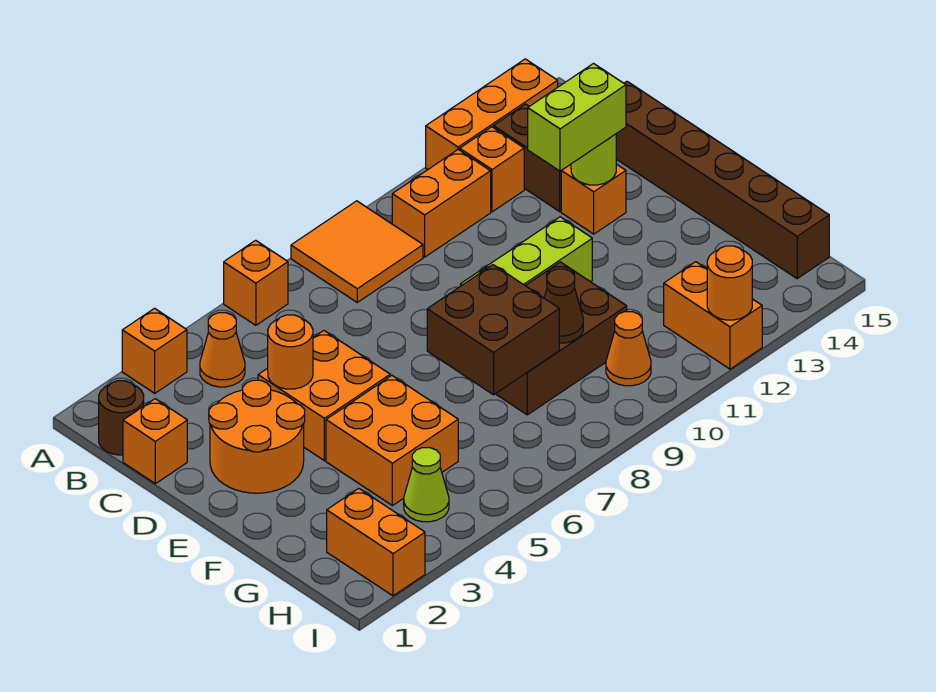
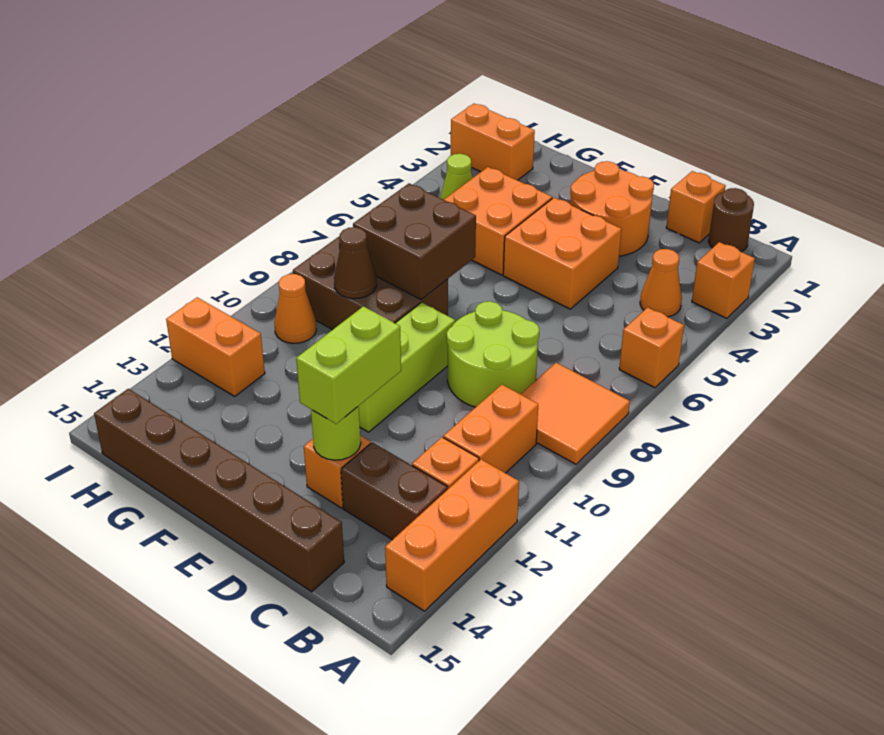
none -> lime 2x2 round brick [447,301,539,407]
orange 1x1 round brick [268,315,313,389] -> none
brown 2x3 brick [496,262,627,415] -> brown 2x3 brick turned to [293,236,448,330]
orange 1x1 round brick [707,246,752,320] -> none

